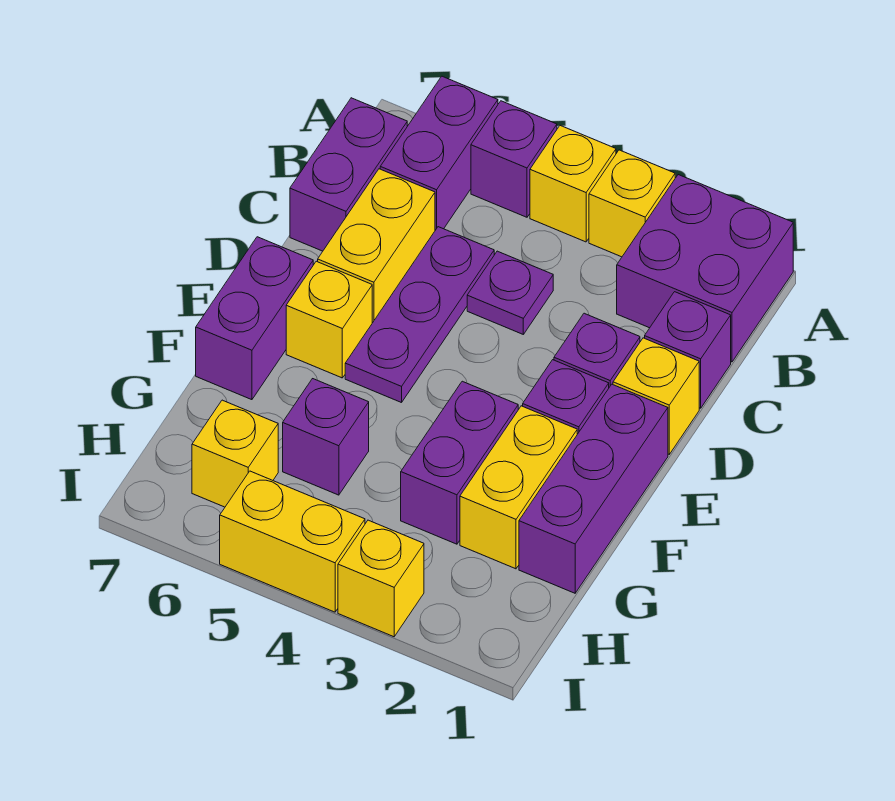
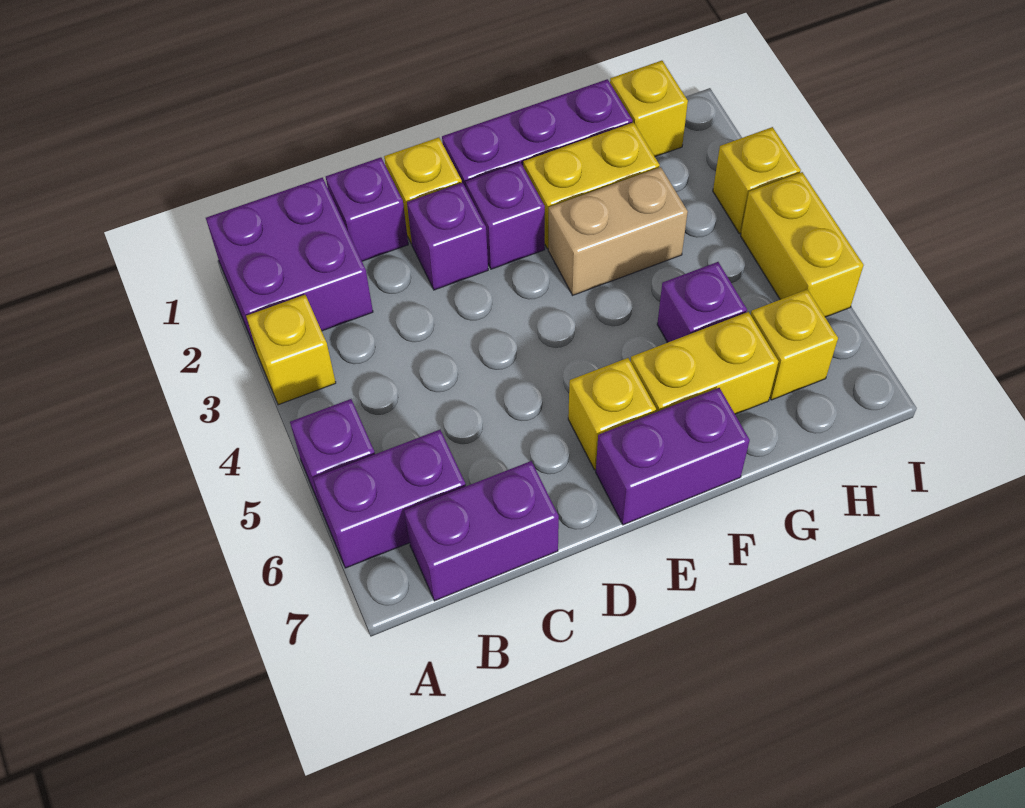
yellow 1x1 brick [530,126,616,242] -> yellow 1x1 brick moved to [610,61,688,157]
purple 1x1 plate [467,251,553,334] -> none
purple 1x3 plate [345,227,494,403] -> none
yellow 1x2 brick [318,169,435,323] -> yellow 1x2 brick moved to [631,312,778,414]
purple 1x2 brick [401,381,518,544] -> tan 1x2 brick [548,167,688,295]

